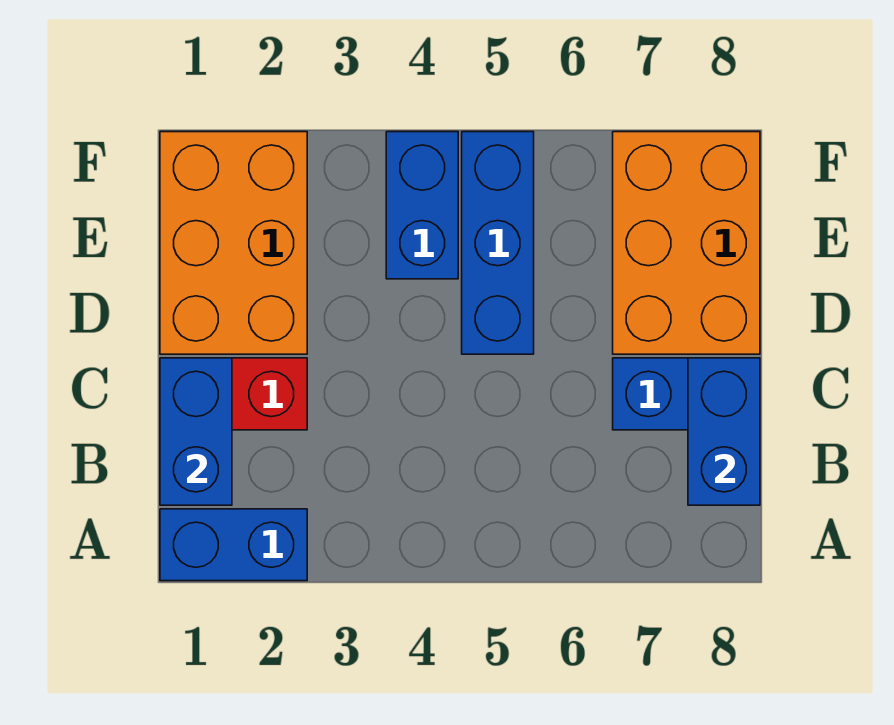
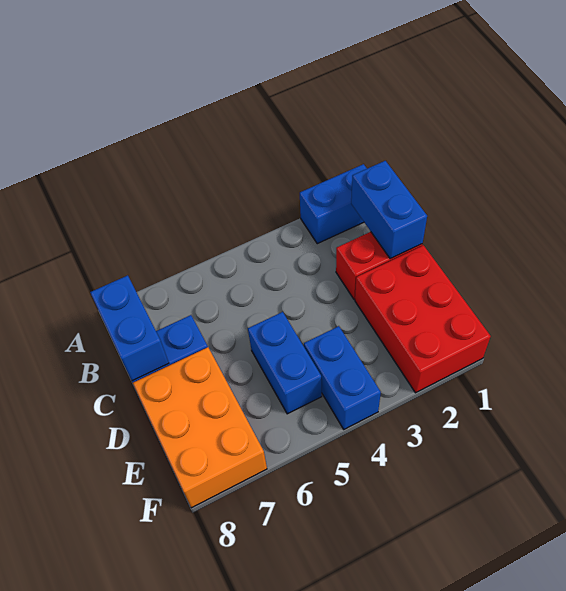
orange 2x3 brick [160,132,307,354] -> red 2x3 brick [355,245,491,393]
blue 1x3 brick [462,132,534,354] -> blue 1x2 brick [248,312,322,414]

